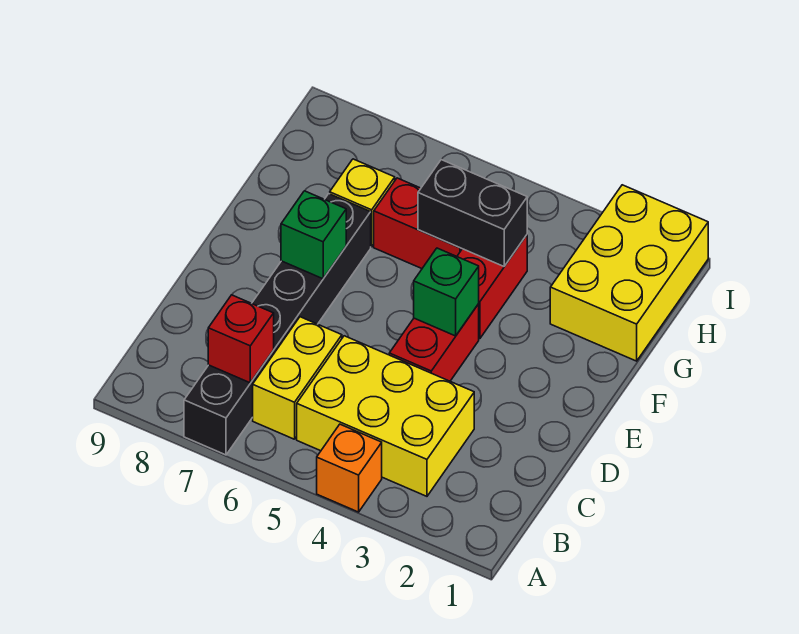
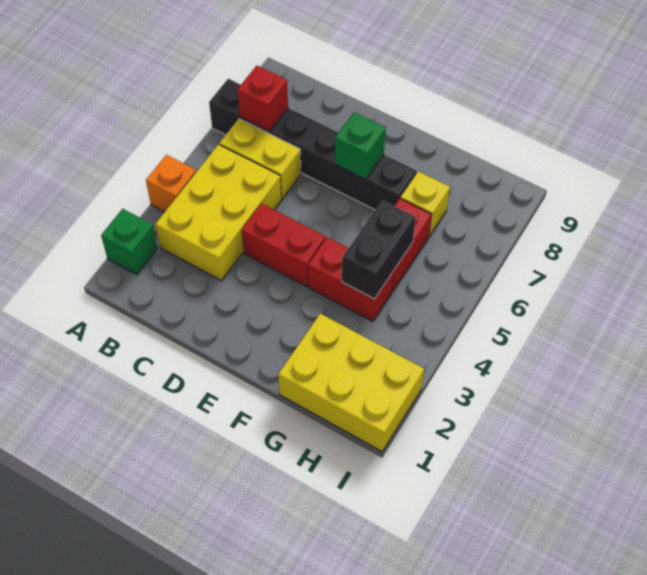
green 1x1 brick [414,248,479,336] -> green 1x1 brick moved to [101,209,158,275]

